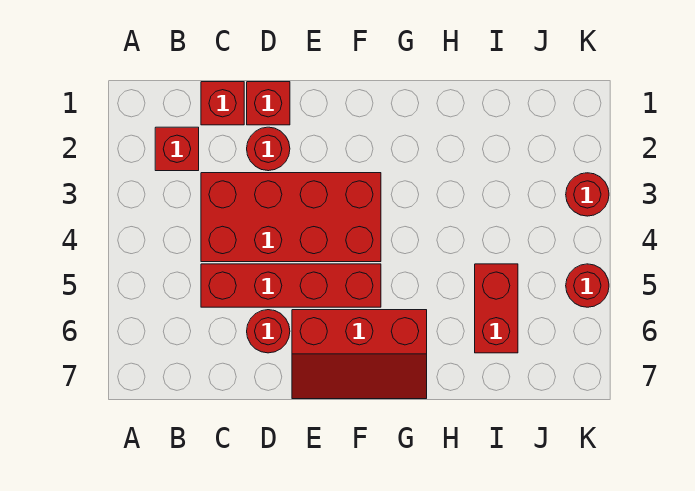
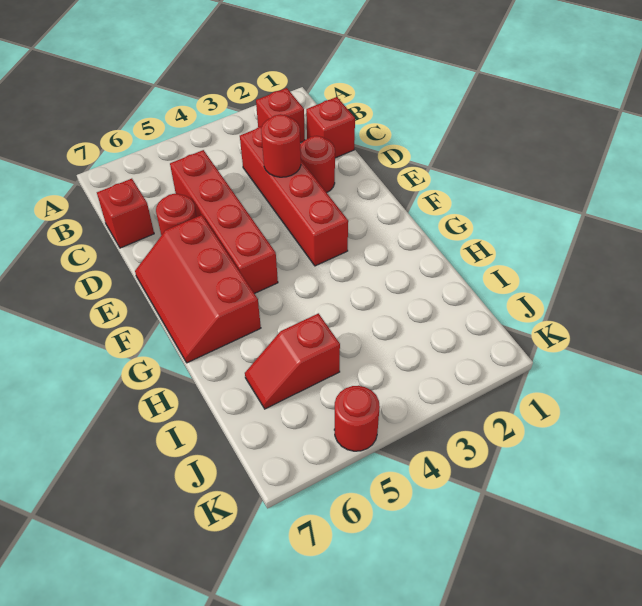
red 2x4 brick [201,173,381,262] -> red 1x4 brick [240,127,348,266]
red 1x1 brick [247,82,290,125] -> red 1x1 brick moved to [97,179,154,248]
red 1x2 brick [475,264,518,353] -> red 1x2 slope [245,313,340,409]
red 1x1 round brick [566,173,609,216] -> red 1x1 round brick moved to [261,114,301,177]

